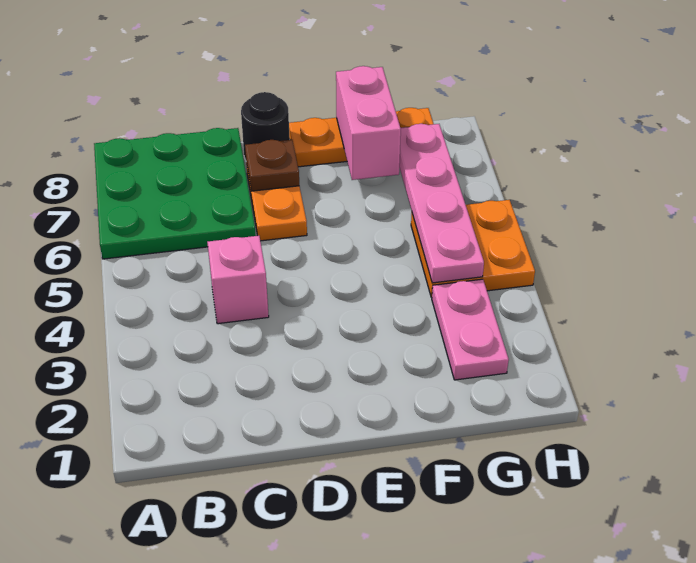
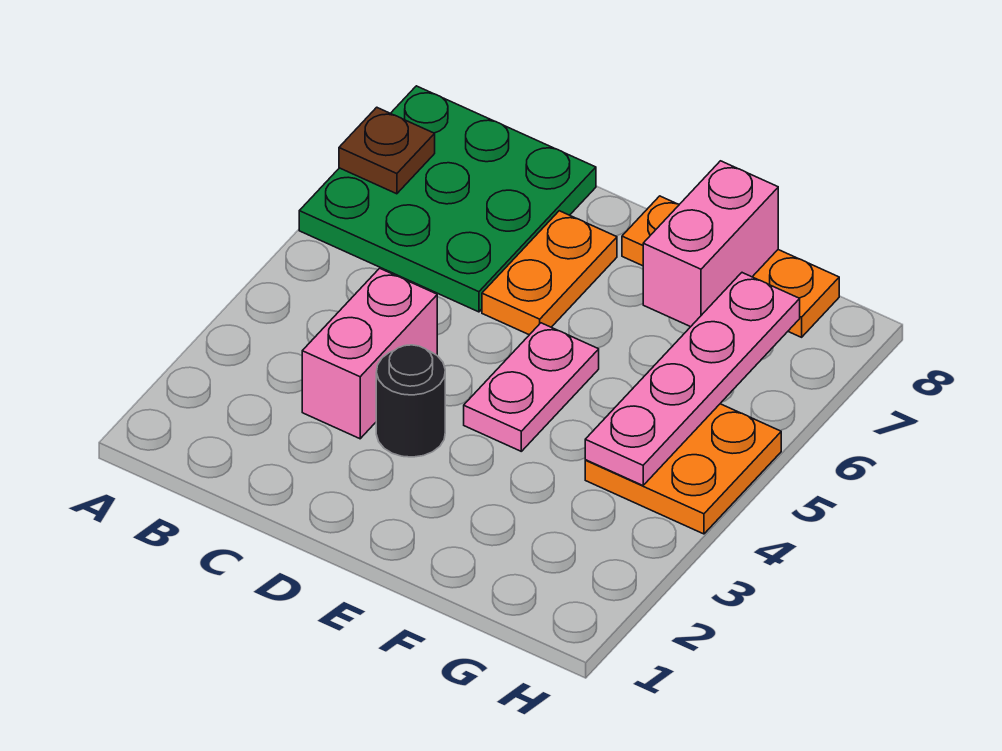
pink 1x1 brick [207,236,269,324] -> pink 1x2 brick [302,268,437,439]
brown 1x1 plate [245,140,299,191] -> brown 1x1 plate moved to [339,107,435,194]
black 1x1 round brick [241,92,290,160] -> black 1x1 round brick moved to [376,345,445,457]
pink 1x2 plate [432,279,509,380] -> pink 1x2 plate moved to [464,323,599,451]

